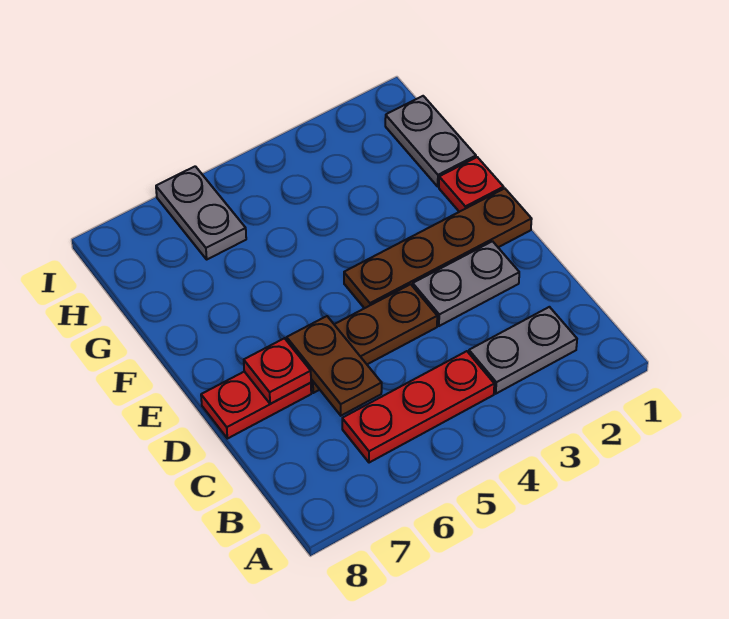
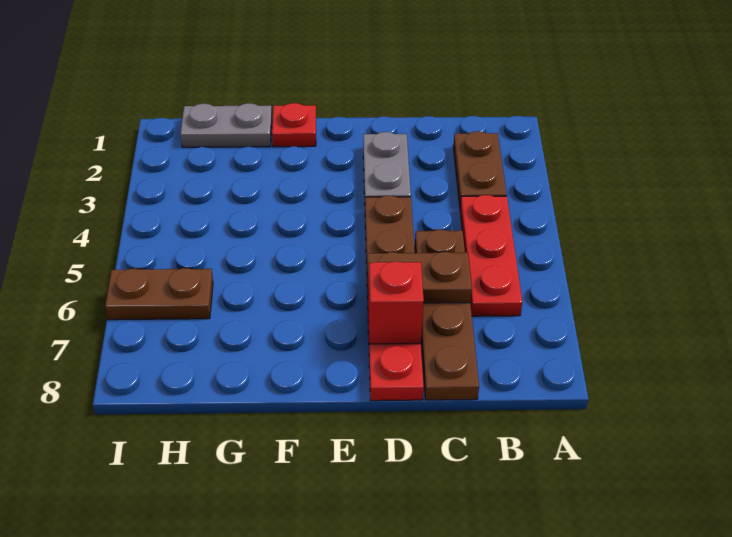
grey 1x2 plate [469,307,577,394] -> brown 1x2 plate [453,131,507,205]
red 1x1 plate [244,338,311,404] -> red 1x1 brick [368,262,424,344]
brown 1x4 plate [344,188,532,308] -> brown 1x4 plate moved to [415,230,479,400]
grey 1x2 plate [156,166,246,259] -> brown 1x2 plate [105,268,213,320]

